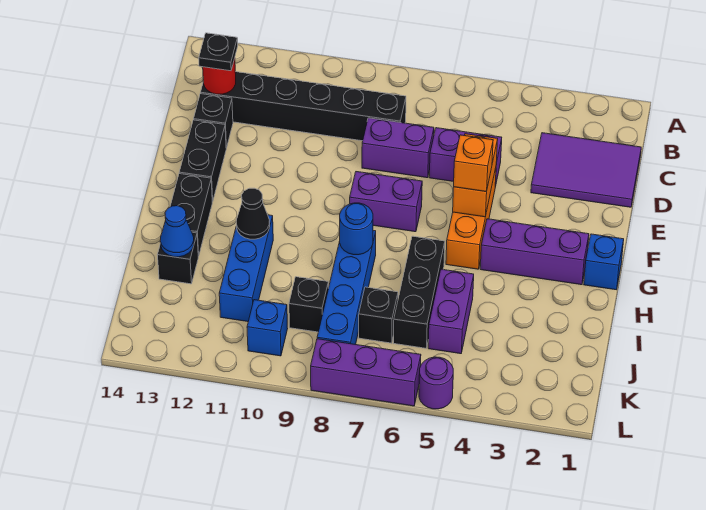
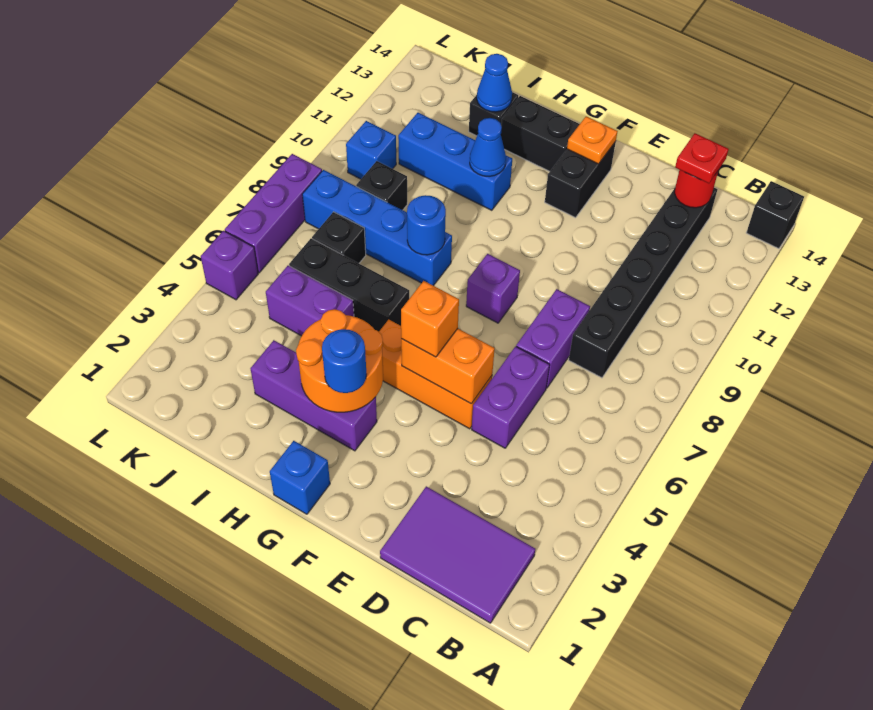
purple 2x3 tile [531,133,641,207] -> purple 2x3 tile turned to [380,486,535,623]
black 1x1 plate [199,33,238,71] -> red 1x1 plate [675,133,729,183]
black 1x1 brick [194,94,233,148] -> black 1x1 brick moved to [746,181,804,249]
black 1x2 brick [179,120,226,201] -> black 1x2 brick turned to [545,142,616,218]
purple 1x2 brick [350,172,422,232] -> purple 1x1 brick [466,254,520,323]
none -> orange 1x1 plate [567,116,618,164]
purple 1x3 brick [480,219,589,285] -> purple 1x3 brick turned to [251,340,377,451]
none -> orange 2x2 round brick [296,309,383,412]
none -> blue 1x1 round brick [322,329,366,393]
black 1x1 cone [236,188,270,239] -> blue 1x1 cone [470,118,506,176]
purple 1x1 round brick [419,357,453,409] -> purple 1x1 brick [201,231,258,300]

